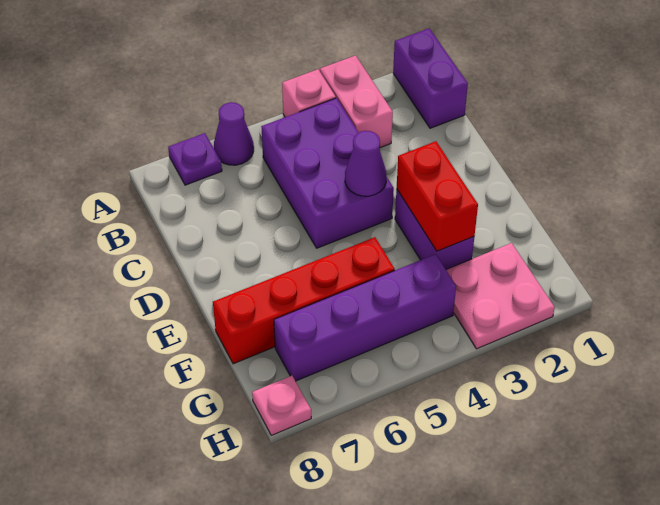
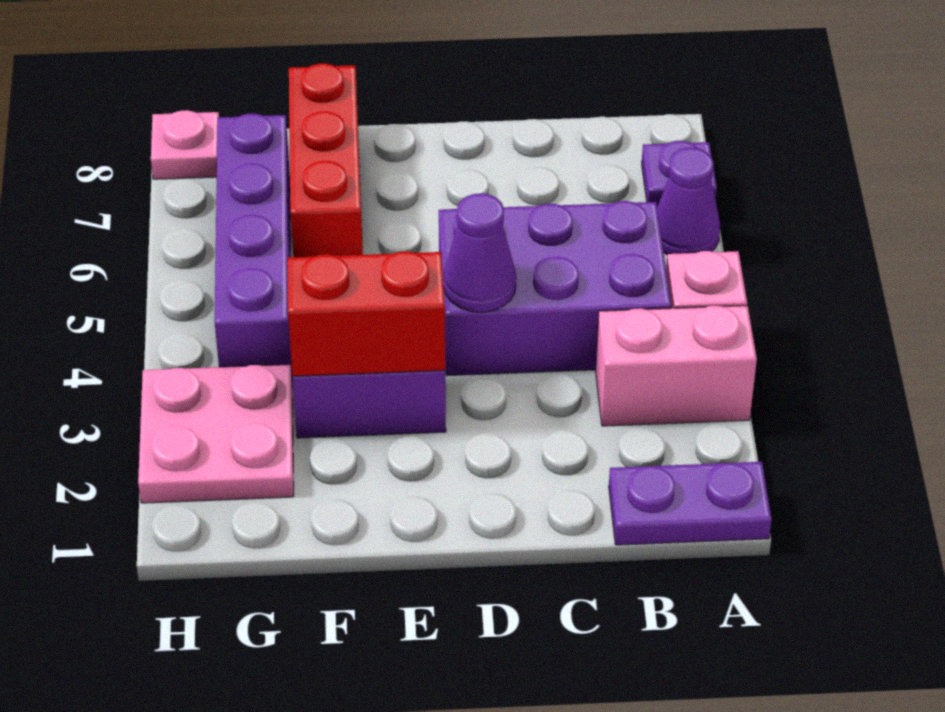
purple 1x2 brick [393,28,468,128] -> purple 1x2 plate [609,462,772,545]
red 1x4 brick [213,237,395,364] -> red 1x3 brick [289,63,363,257]

